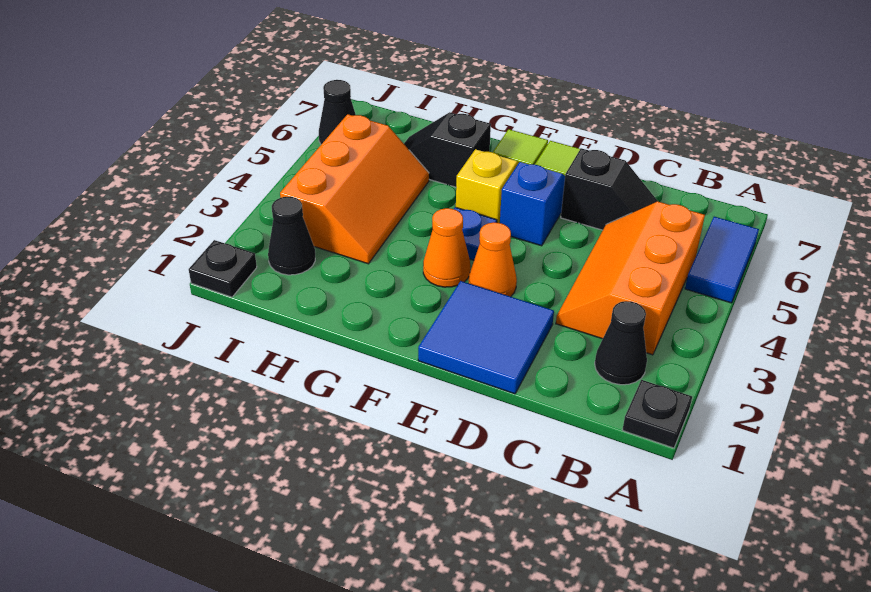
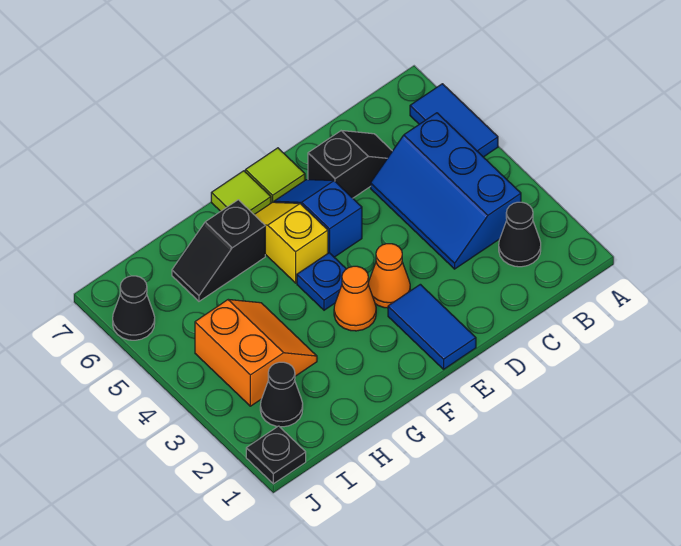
black 1x1 plate [623,380,692,448] -> none
orange 2x3 slope [556,201,705,355] -> blue 2x3 slope [371,113,521,269]
blue 2x2 tile [418,281,554,394] -> blue 1x2 tile [388,284,476,369]
orange 2x3 slope [280,114,429,264] -> orange 2x2 slope [195,299,317,406]

